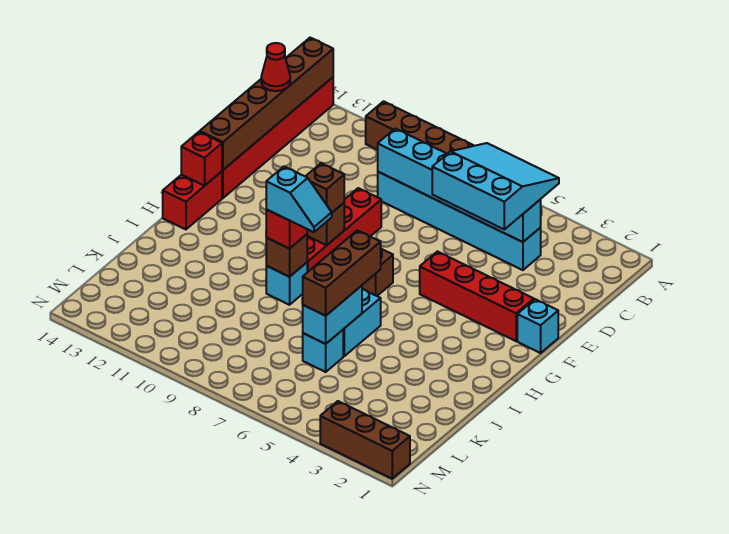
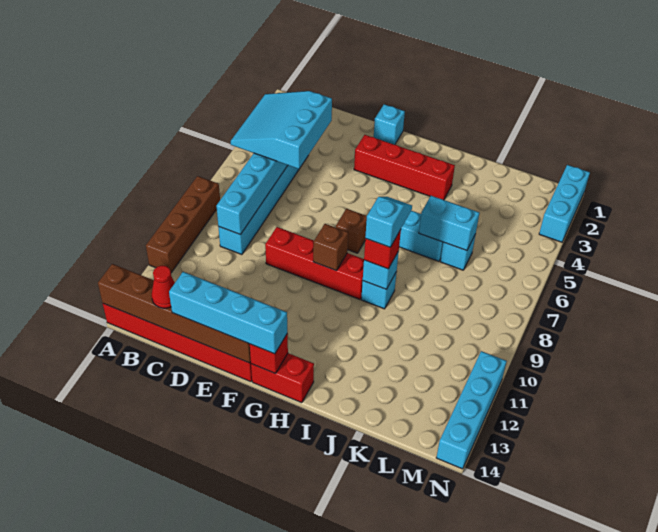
none -> cyan 1x4 brick [169,272,287,354]
red 1x4 brick [420,252,534,341] -> red 1x4 brick turned to [354,135,455,200]
brown 1x1 brick [305,163,344,212] -> none
brown 1x3 brick [303,230,381,316] -> none
brown 1x1 brick [266,234,307,277] -> cyan 1x1 brick [363,251,399,289]
brown 1x3 brick [320,401,410,479] -> cyan 1x3 brick [539,165,590,242]
none -> cyan 1x4 brick [436,351,507,469]

